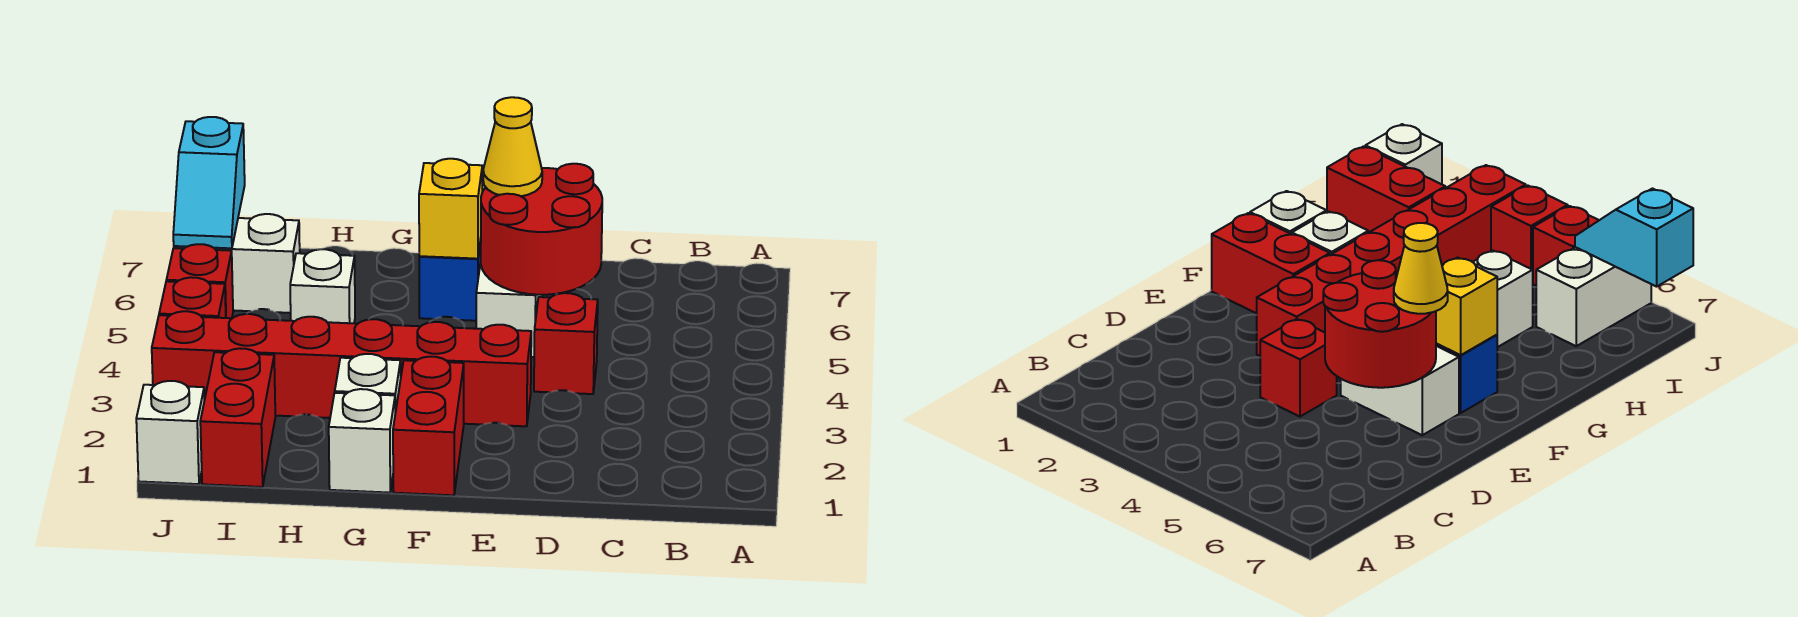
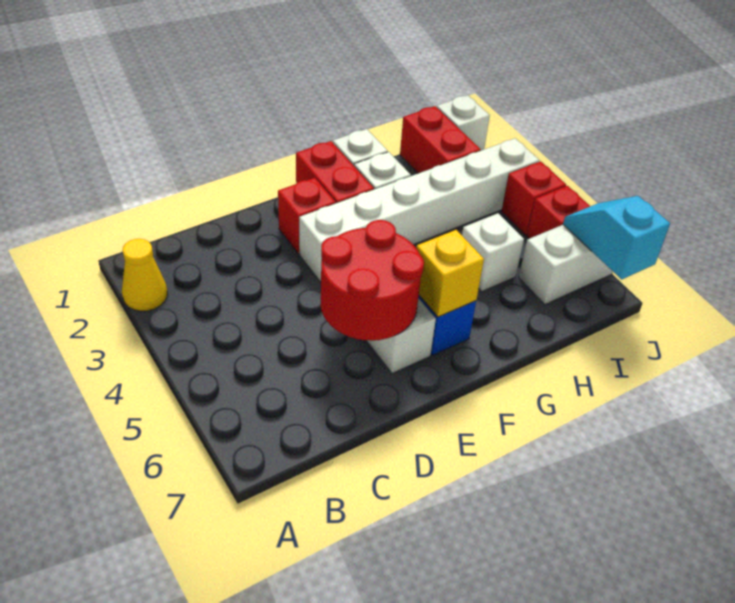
red 1x1 brick [534,293,598,394] -> red 1x1 brick moved to [278,178,336,254]
red 1x6 brick [152,311,531,426] -> white 1x6 brick [299,138,539,282]
yellow 1x1 cone [483,97,542,196] -> yellow 1x1 cone moved to [122,239,167,311]

